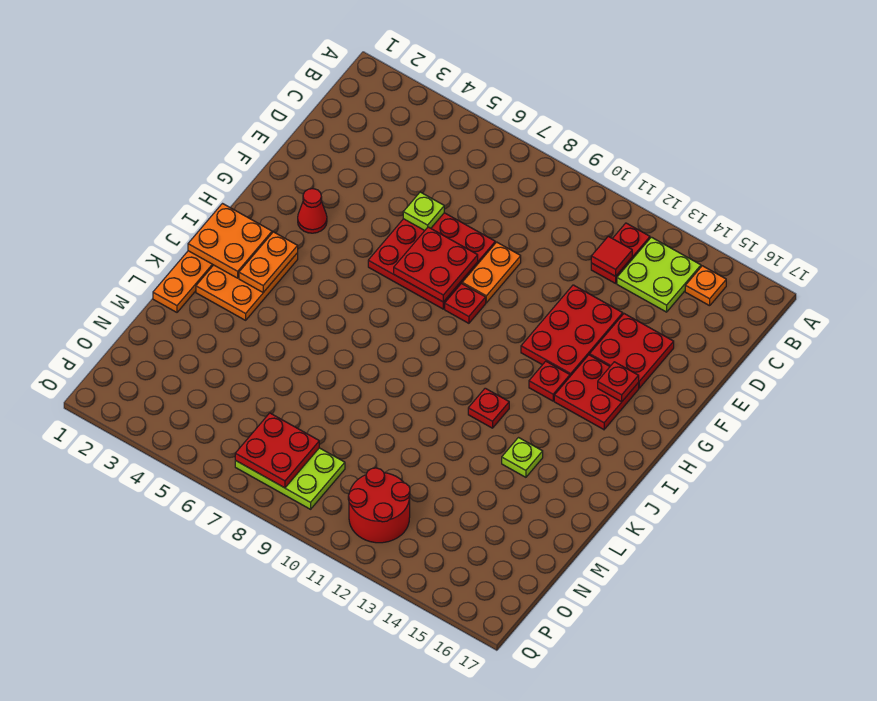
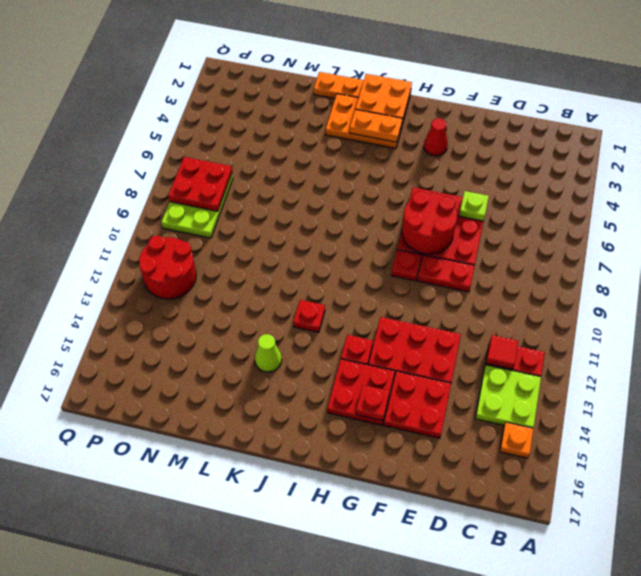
orange 1x2 plate [462,242,521,303] -> red 1x2 plate [418,255,475,292]
red 2x2 plate [394,227,478,302] -> red 2x2 round brick [402,191,457,254]
lime 1x1 plate [502,438,543,477] -> lime 1x1 cone [255,334,282,372]

